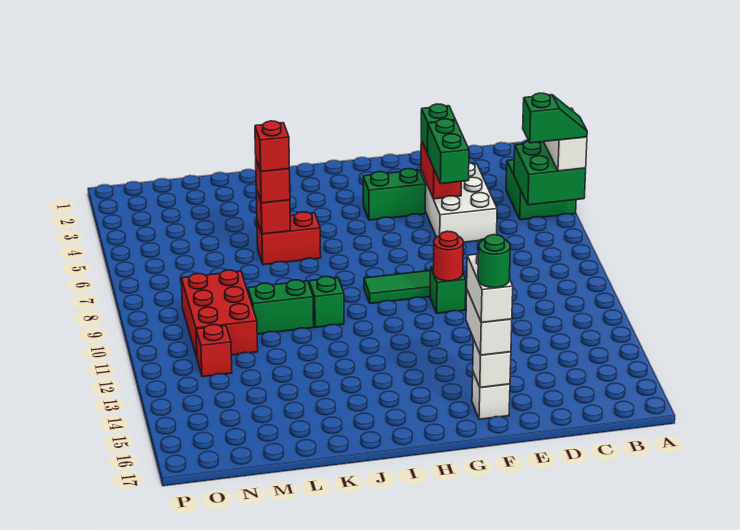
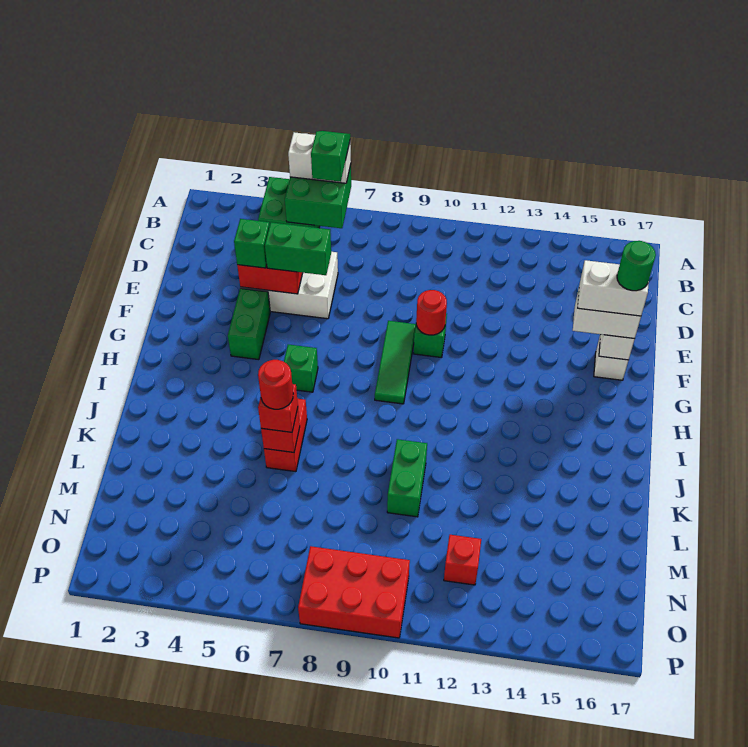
green 1x1 brick [309,276,344,327] -> green 1x1 brick moved to [284,344,318,392]
red 1x1 brick [255,121,289,172] -> red 1x1 round brick [258,360,293,409]
red 2x3 brick [181,270,258,358] -> red 2x3 brick moved to [298,546,410,638]

